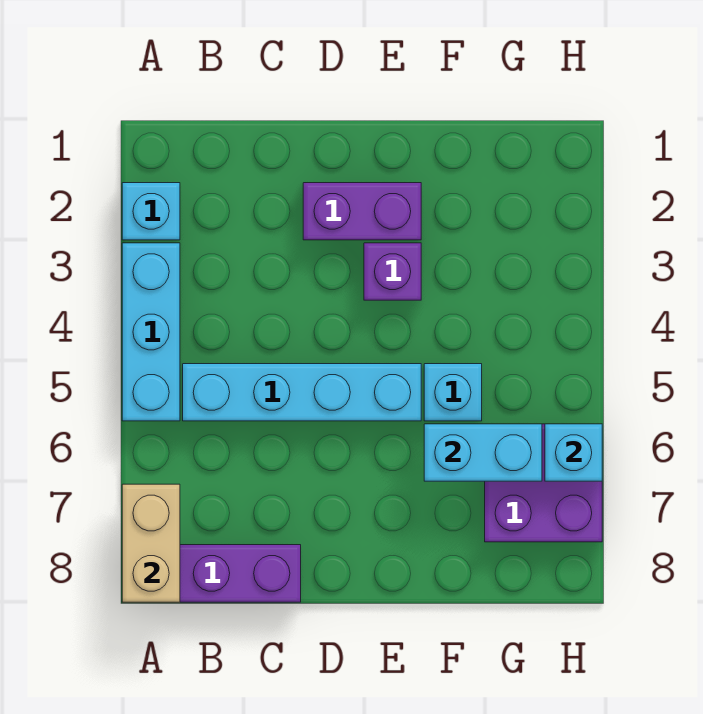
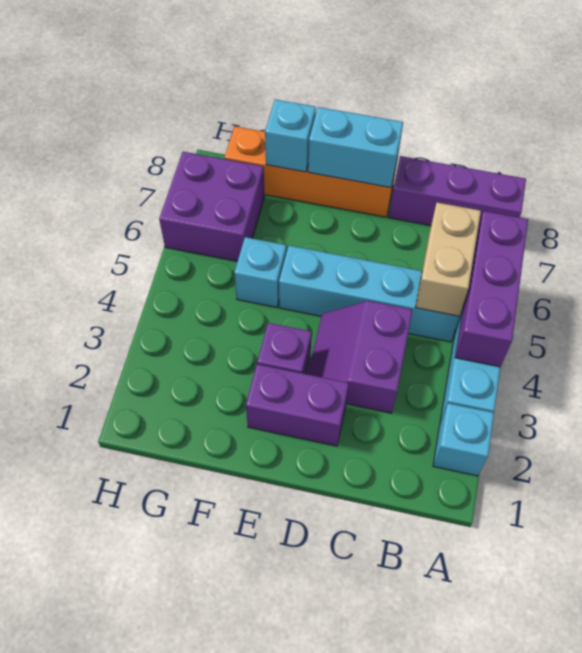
none -> purple 1x3 brick [455,211,528,367]
tan 1x2 brick [122,484,180,602] -> tan 1x2 brick moved to [416,203,481,316]
none -> purple 2x2 slope [308,301,412,413]
none -> orange 1x4 brick [224,126,397,217]
cyan 1x2 brick [424,424,542,481] -> cyan 1x2 brick moved to [308,107,403,188]
cyan 1x1 brick [545,424,602,481] -> cyan 1x1 brick moved to [265,99,316,172]

